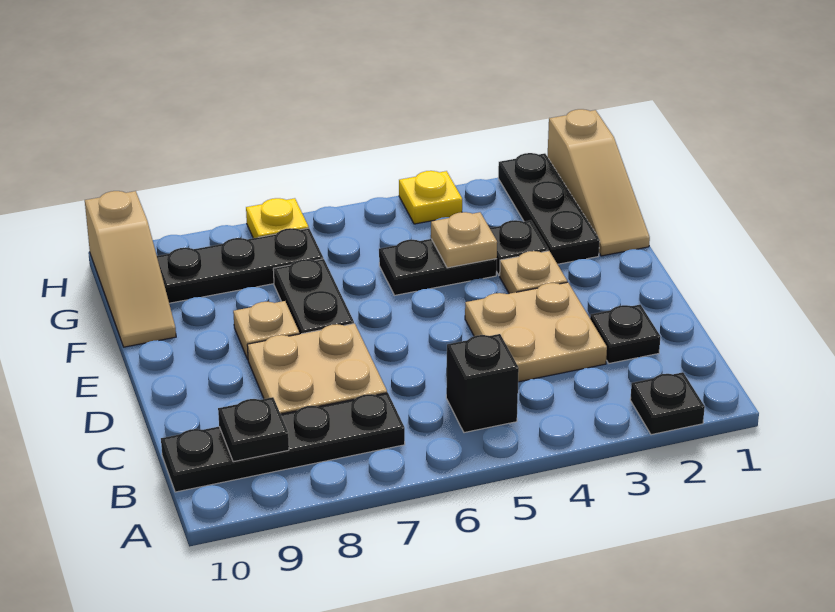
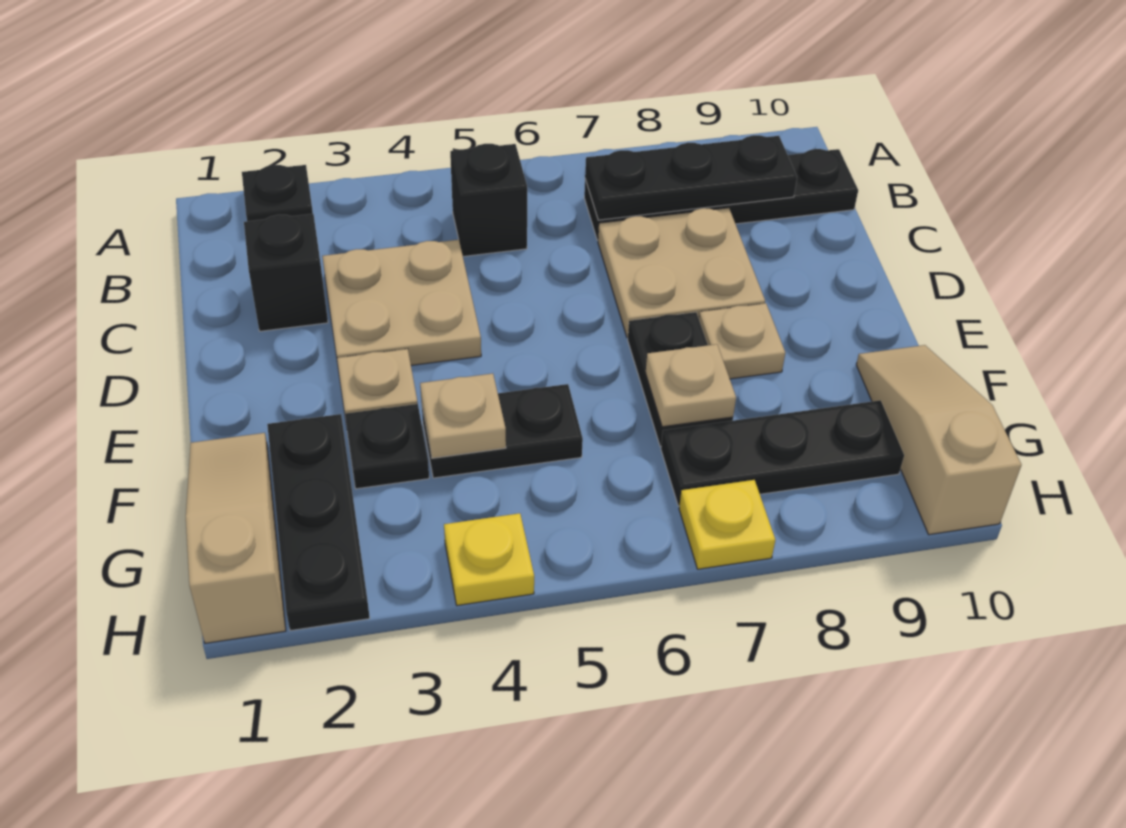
black 1x1 plate [218,397,289,462] -> black 1x3 plate [585,135,797,220]
black 1x1 plate [590,305,660,363] -> black 1x1 brick [244,214,328,331]
none -> tan 1x1 plate [646,344,736,427]

